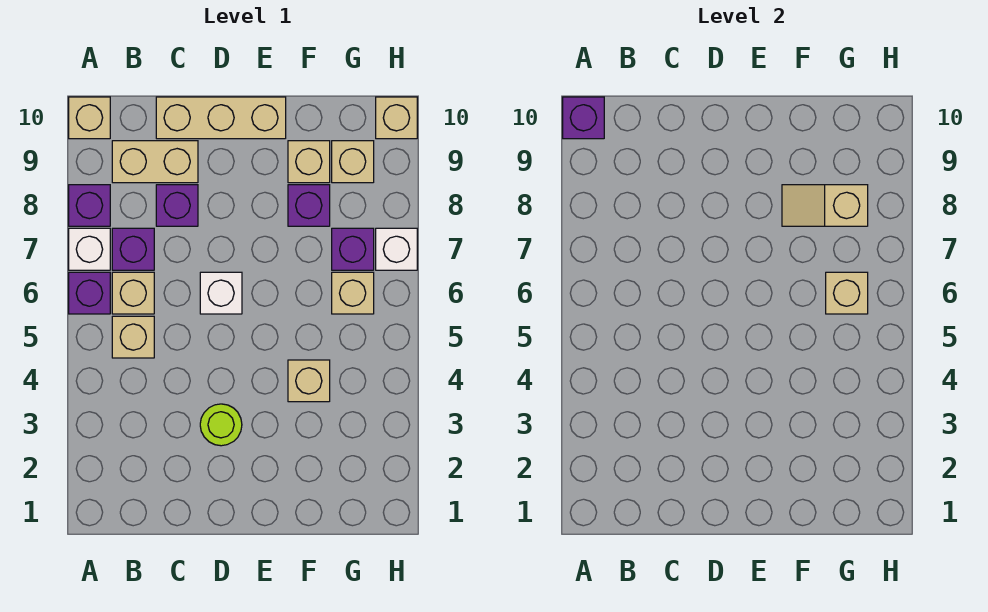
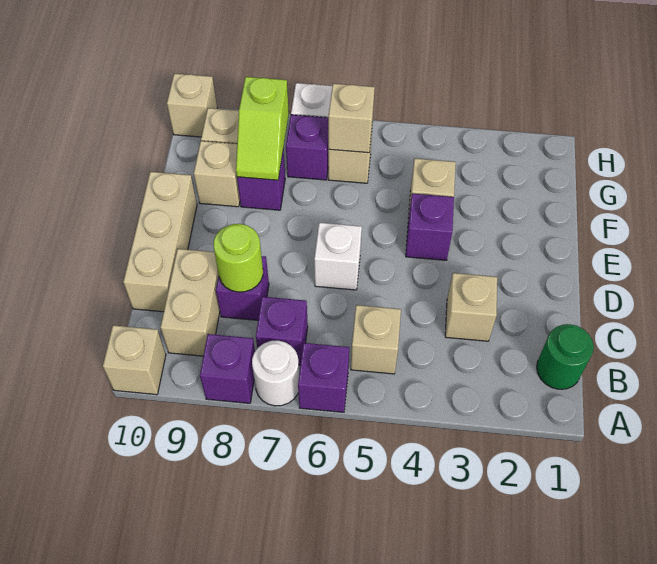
white 1x1 brick [69,228,110,270] -> white 1x1 round brick [252,341,299,406]
purple 1x1 brick [563,97,604,139] -> purple 1x1 brick moved to [406,194,454,260]
none -> green 1x1 round brick [537,324,594,389]
tan 1x1 brick [112,272,154,314] -> tan 1x1 brick moved to [445,273,497,341]
lime 1x1 round brick [200,404,242,446] -> lime 1x1 round brick moved to [214,224,263,292]
tan 1x2 slope [782,185,868,226] -> lime 1x2 slope [236,77,289,180]

